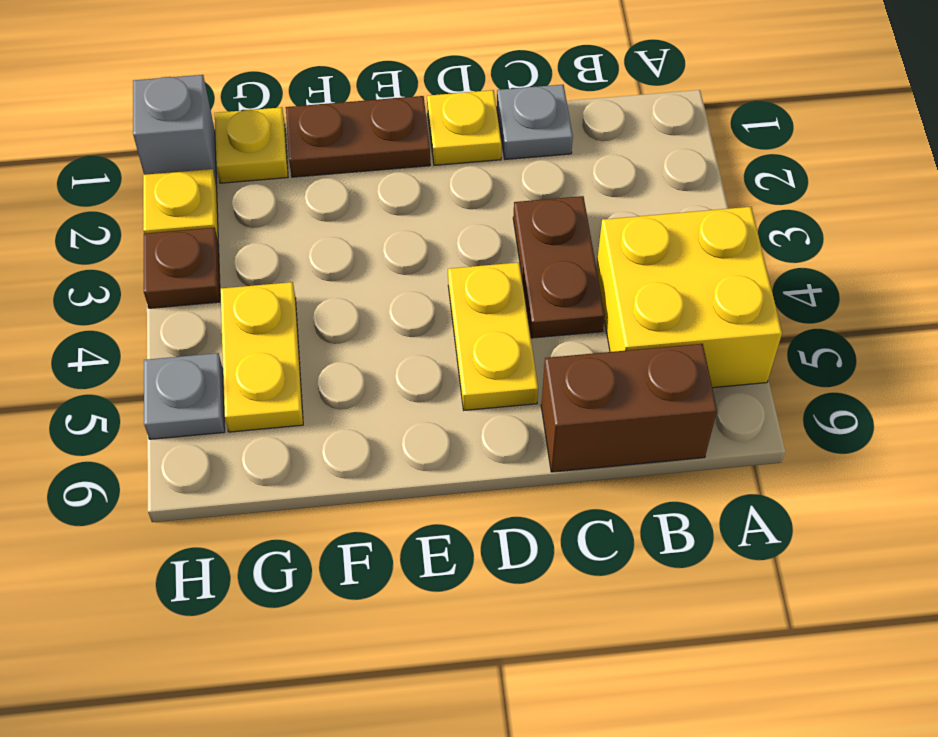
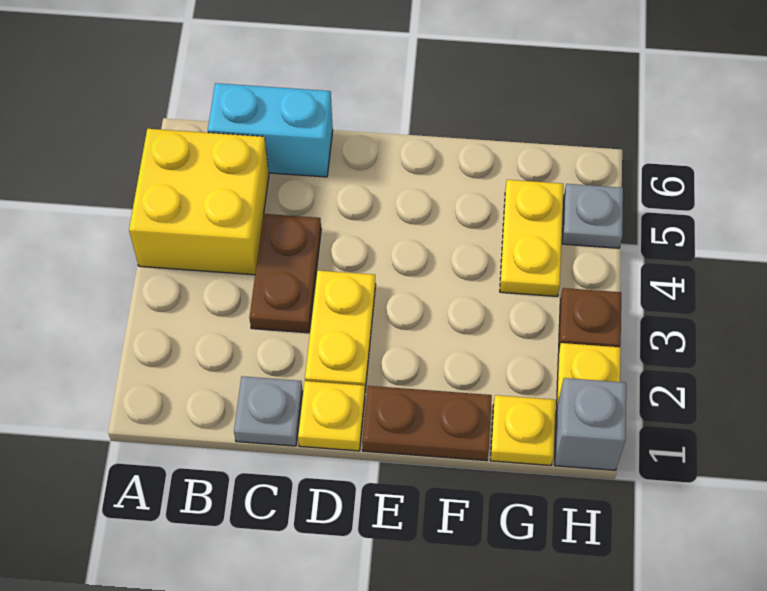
brown 1x2 brick [541,344,717,472] -> cyan 1x2 brick [208,83,333,177]
yellow 1x2 plate [448,262,538,410] -> yellow 1x2 plate moved to [305,270,376,390]

